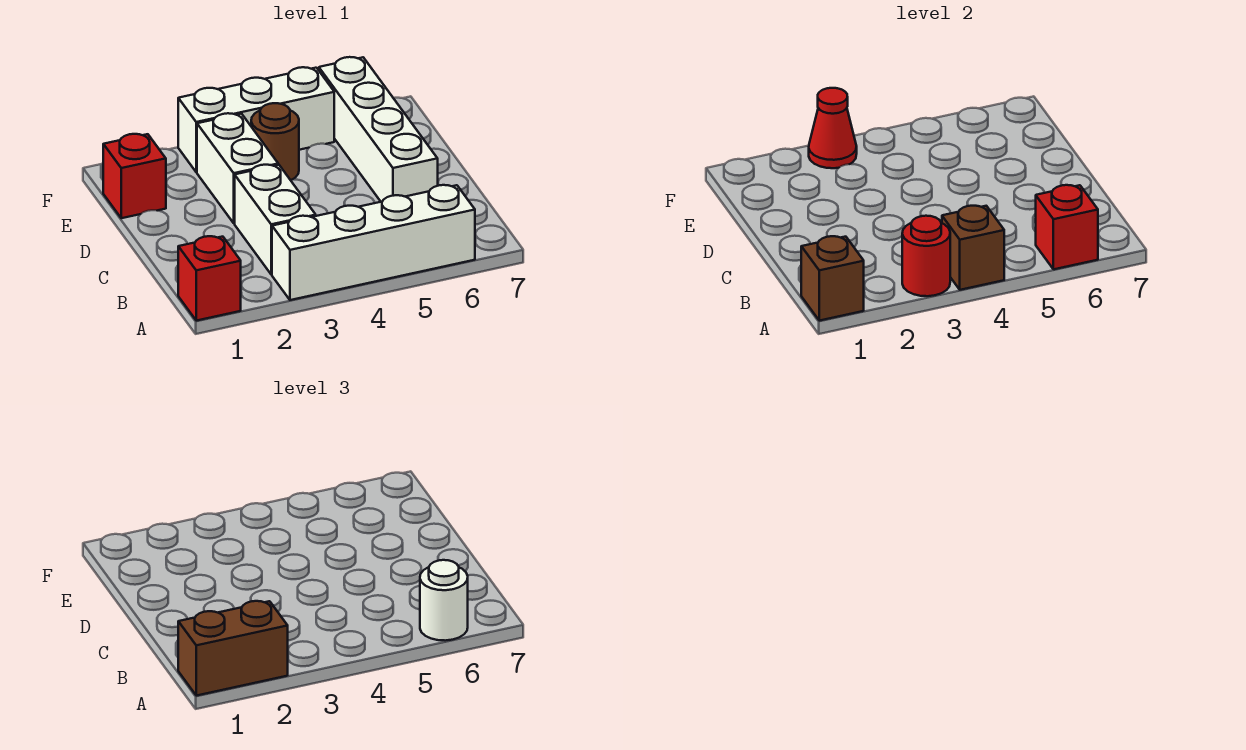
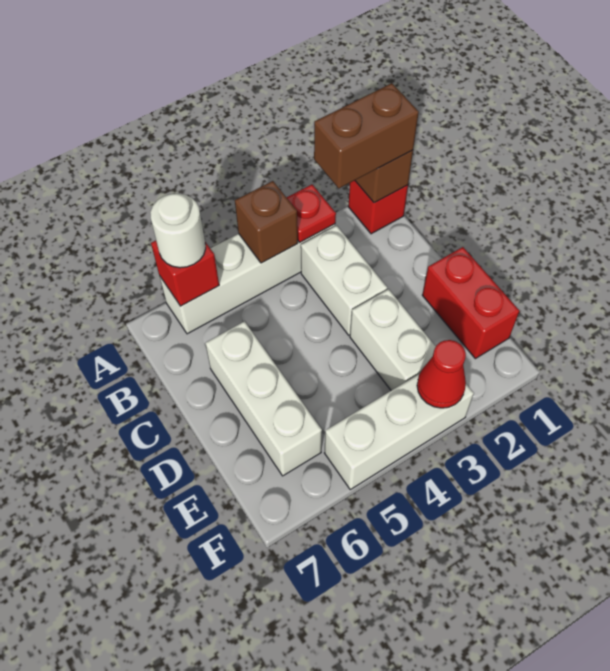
red 1x1 round brick [902,216,950,296] -> red 1x1 plate [286,185,336,242]
white 1x4 brick [319,57,438,202] -> white 1x3 brick [205,321,322,476]
red 1x1 brick [103,134,166,218] -> red 1x2 brick [422,247,519,359]
brown 1x1 round brick [251,103,299,180] -> none

